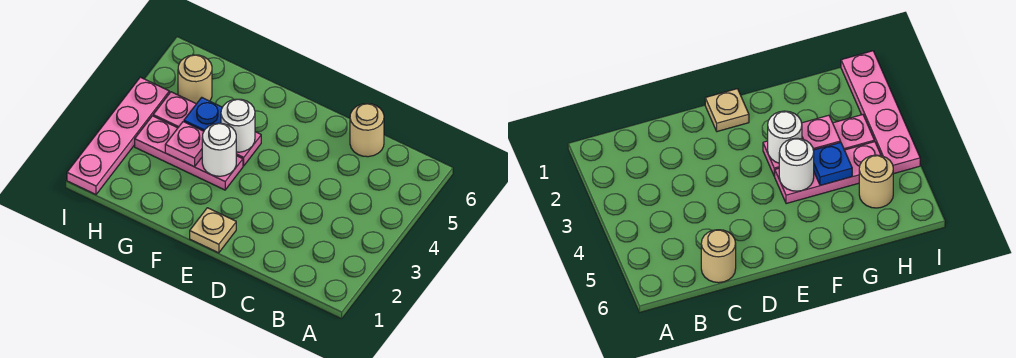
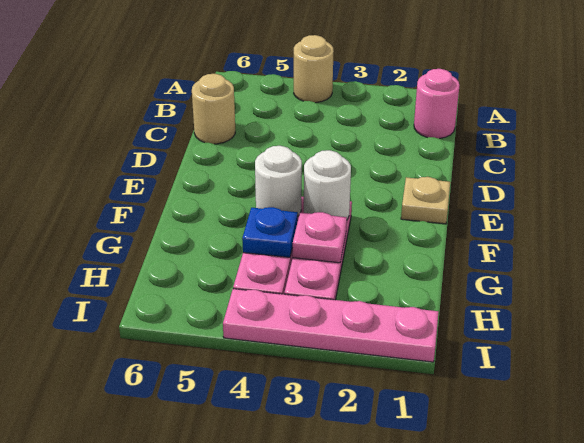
none -> pink 1x1 round brick [414,69,460,139]
tan 1x1 round brick [178,55,212,104] -> tan 1x1 round brick moved to [294,35,334,103]

